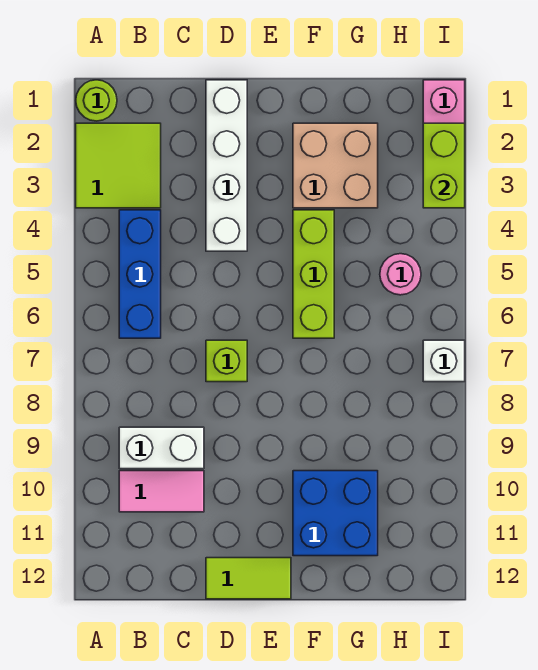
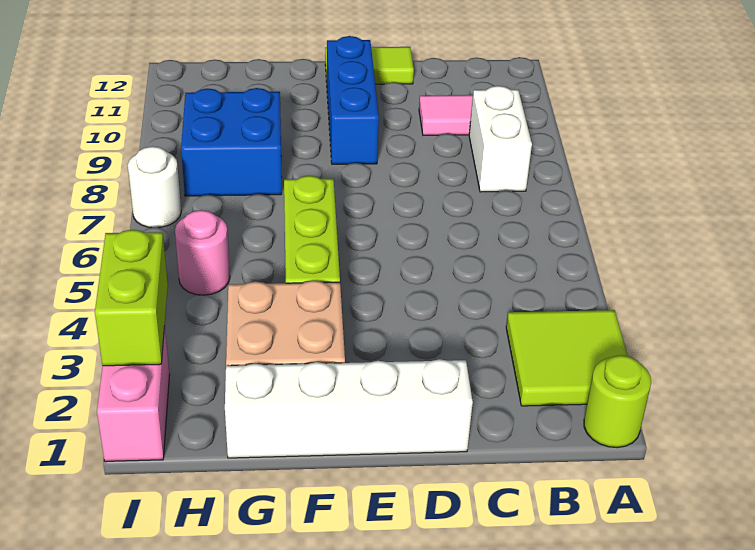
blue 1x3 brick [119,210,161,338] -> blue 1x3 brick moved to [327,36,379,164]
white 1x2 brick [119,427,204,469] -> white 1x2 brick turned to [469,86,532,192]
white 1x4 brick [206,80,247,251] -> white 1x4 brick turned to [225,359,473,458]
lime 1x1 brick [206,340,247,382] -> none
blue 2x2 brick [293,471,378,556] -> blue 2x2 brick moved to [181,88,282,196]
white 1x1 brick [423,340,465,382] -> white 1x1 round brick [128,146,181,228]

